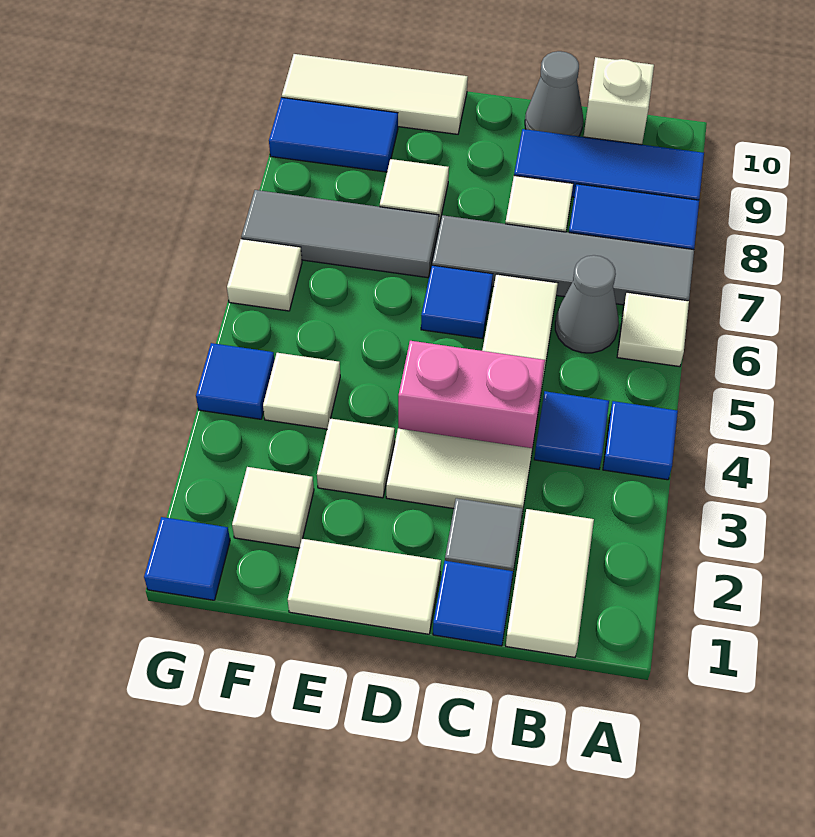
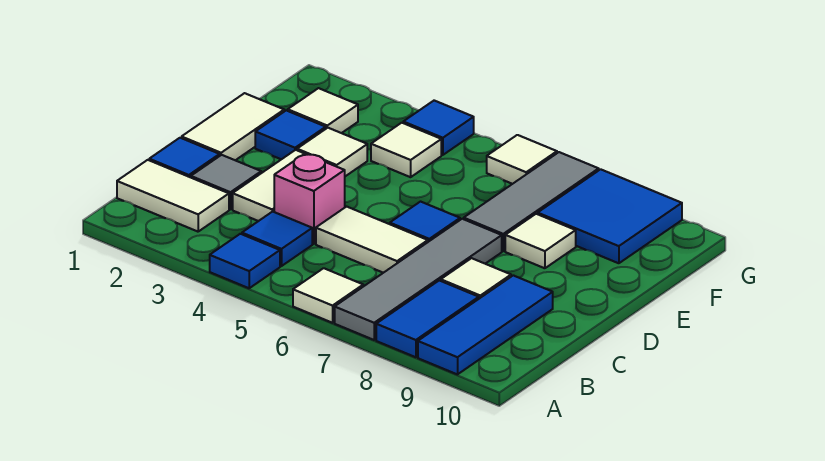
grey 1x1 cone [555,255,619,353] -> none
white 1x1 brick [584,57,654,145] -> none
pink 1x2 brick [398,341,545,449] -> pink 1x1 brick [274,154,345,244]
grey 1x1 cone [525,51,583,136] -> none
white 1x3 tile [282,54,468,134] -> none
blue 1x2 tile [269,97,398,172] -> blue 2x2 tile [538,169,682,263]
blue 1x1 tile [144,517,230,600] -> blue 1x1 tile moved to [255,110,326,159]

